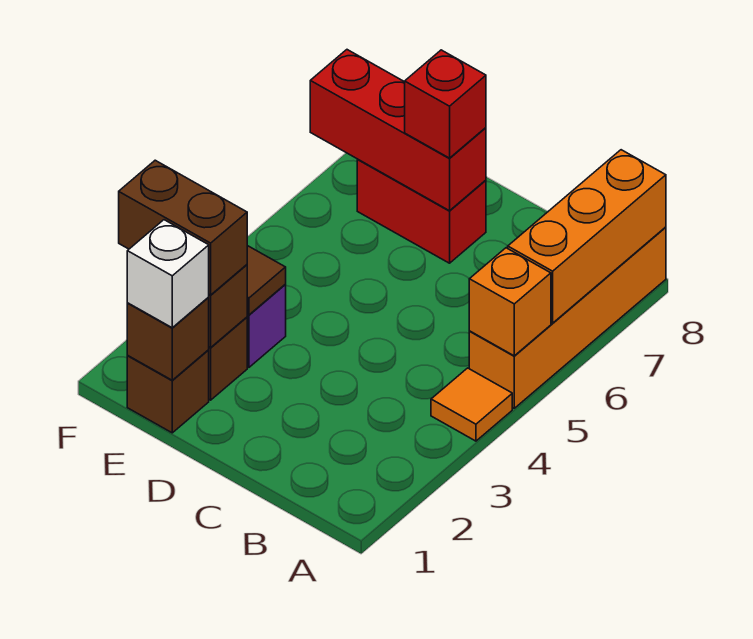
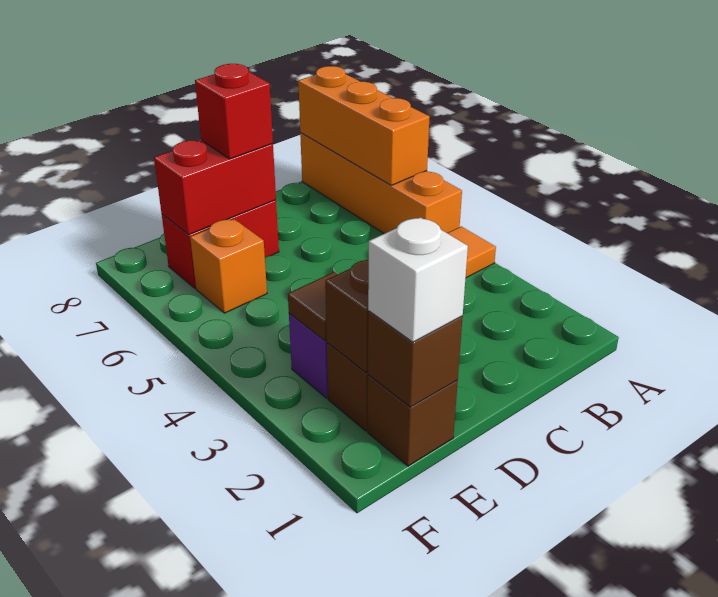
orange 1x1 brick [469,248,551,356] -> orange 1x1 brick moved to [190,219,267,313]
red 1x3 brick [310,50,486,211] -> red 1x2 brick [154,141,276,235]
brown 1x2 brick [119,160,247,295] -> none

